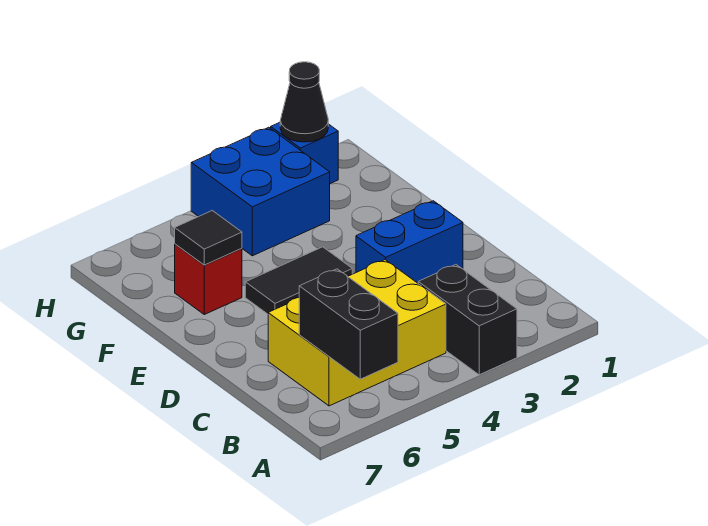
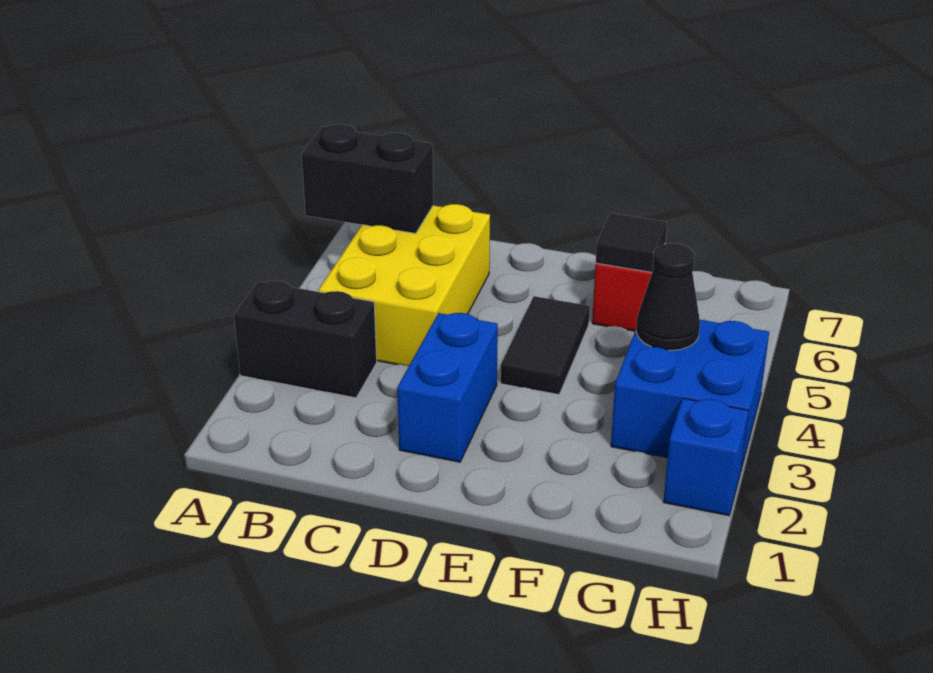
black 1x1 cone [280,62,328,142] -> black 1x1 cone moved to [636,243,700,350]

